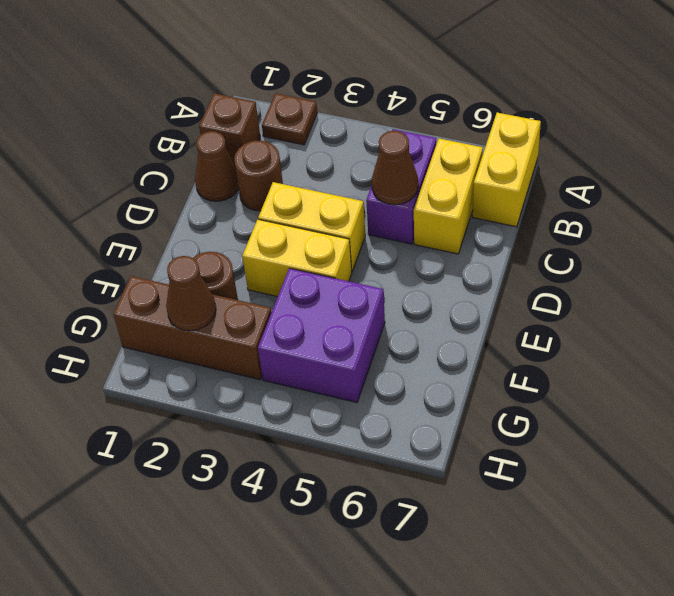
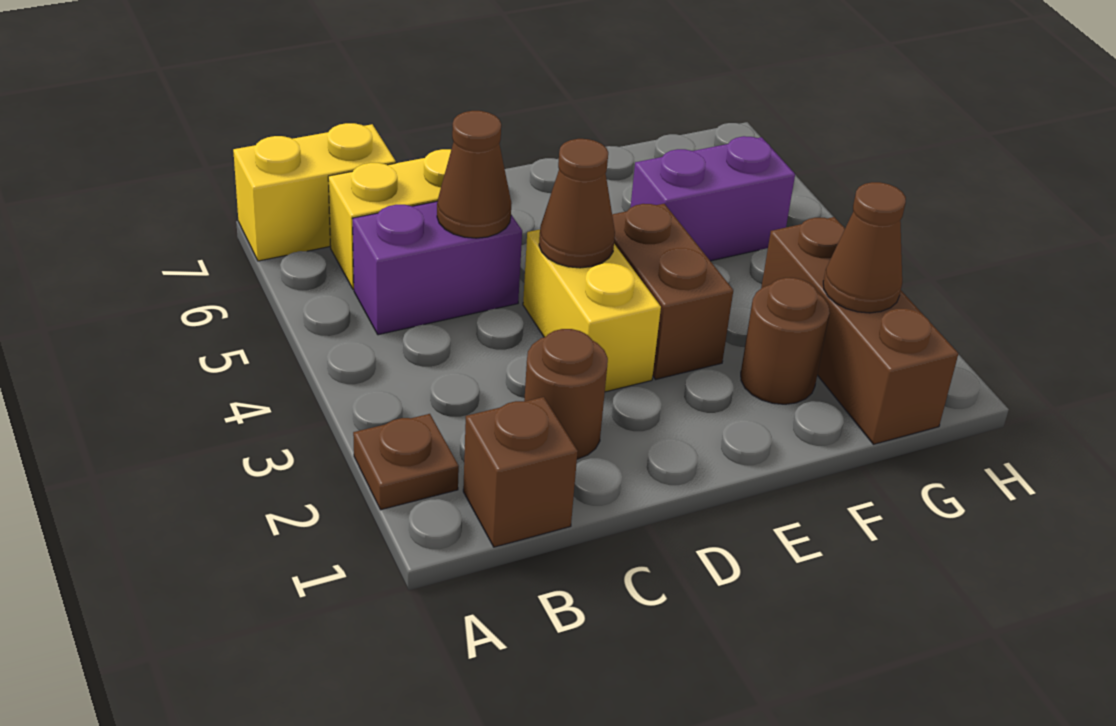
brown 1x1 cone [195,131,239,201] -> brown 1x1 cone moved to [539,139,615,268]
yellow 1x2 brick [242,219,352,297] -> brown 1x2 brick [612,204,733,379]
purple 2x2 brick [258,268,385,402] -> purple 1x2 brick [631,136,795,261]

